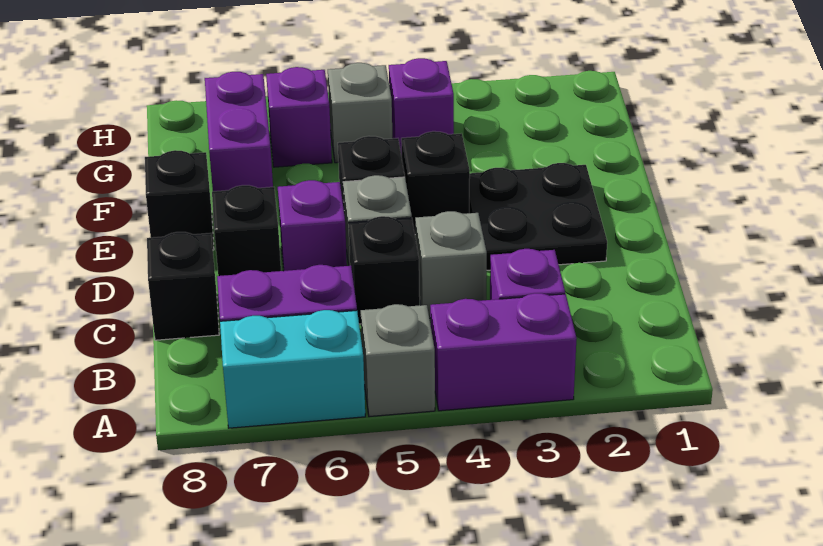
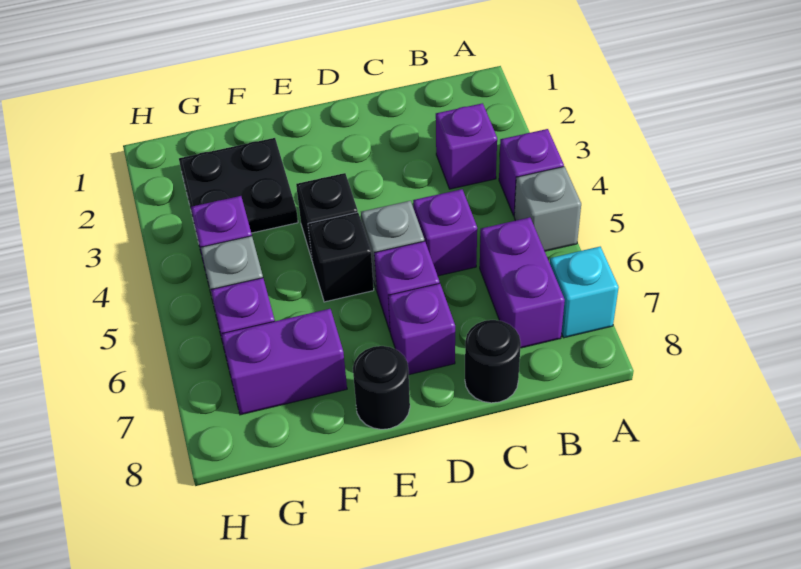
purple 1x2 brick [430,293,577,411] -> purple 1x1 brick [499,129,564,215]
cyan 1x2 brick [220,310,365,428] -> cyan 1x1 brick [550,247,619,338]
grey 1x1 brick [415,211,487,318] -> none
black 1x1 brick [349,216,420,324] -> purple 1x1 brick [413,189,477,276]
black 1x1 brick [147,232,219,340] -> black 1x1 round brick [465,320,521,403]
black 2x2 plate [469,163,607,270] -> black 2x2 plate moved to [179,138,298,234]
black 1x1 brick [212,185,281,276] -> purple 1x1 brick [388,283,455,375]
black 1x1 brick [145,150,214,250] -> black 1x1 round brick [353,346,410,429]

